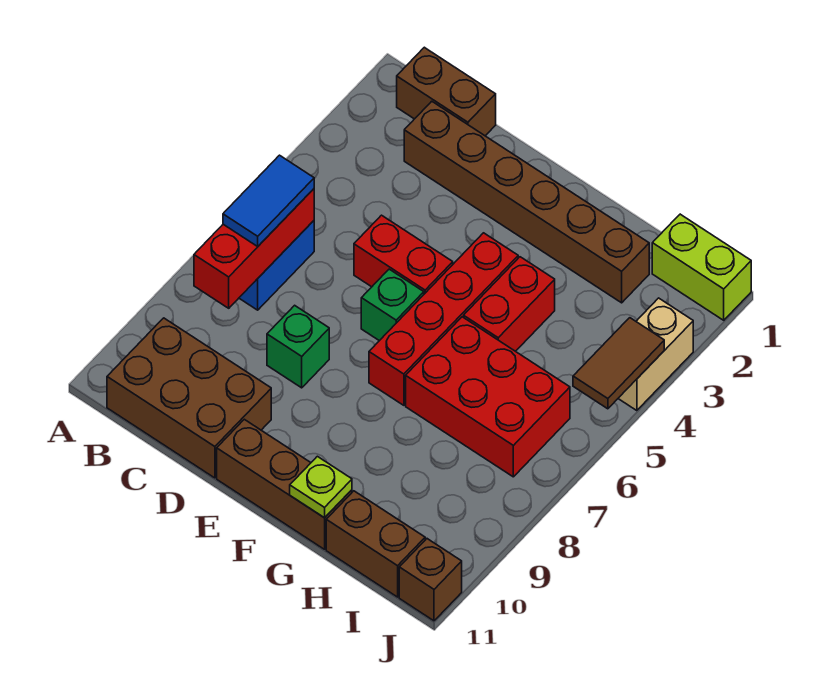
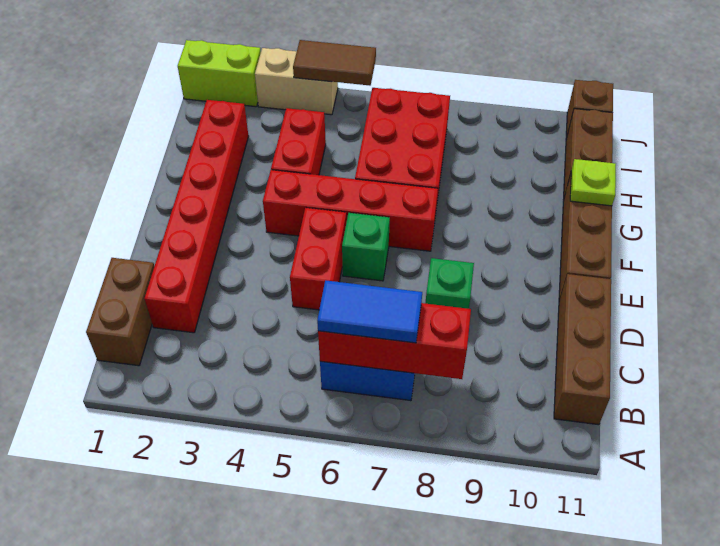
brown 2x3 brick [107,318,271,478] -> brown 1x3 brick [554,274,611,425]
brown 1x6 brick [404,101,649,303] -> red 1x6 brick [144,100,249,333]
red 1x2 brick [464,257,555,351] -> red 1x2 brick turned to [271,108,326,175]
lime 1x2 brick [652,214,751,320] -> lime 1x2 brick turned to [178,40,261,107]

